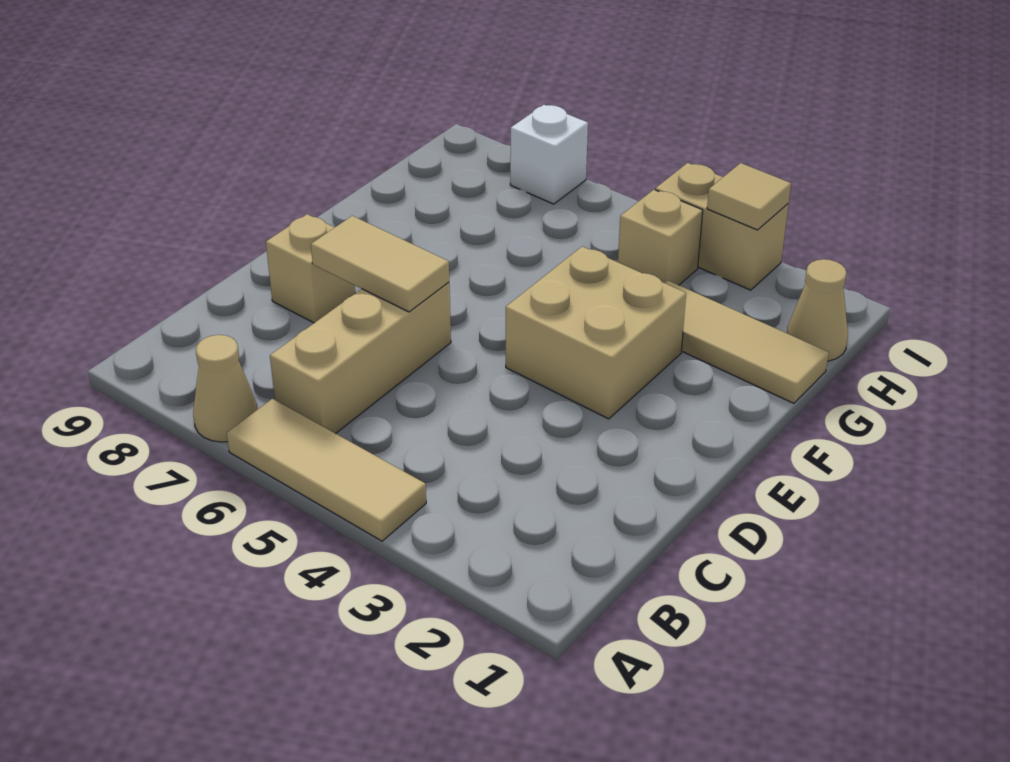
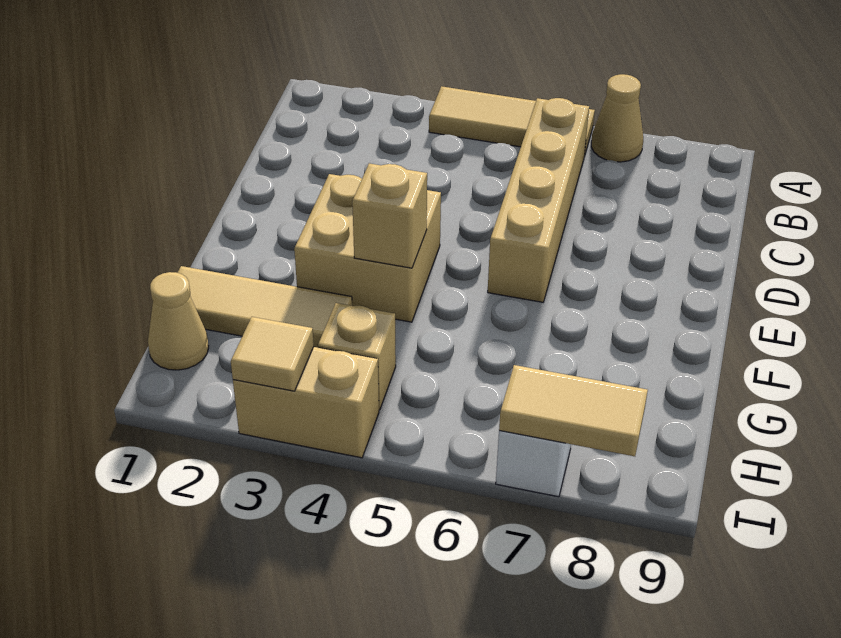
tan 1x3 brick [270,282,451,434] -> tan 1x4 brick [488,98,589,302]
tan 1x2 tile [311,216,449,312] -> tan 1x2 tile moved to [499,365,648,456]
tan 1x1 brick [266,214,355,323] -> tan 1x1 brick moved to [352,163,427,268]

